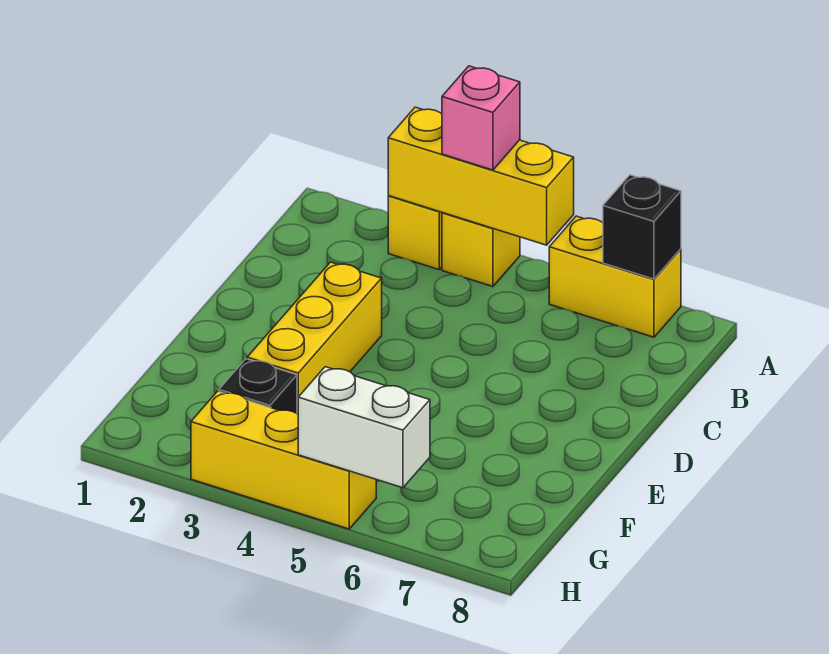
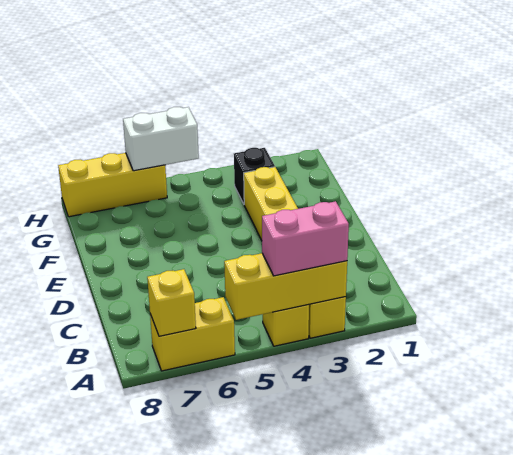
pink 1x1 brick [442,66,520,170] -> pink 1x2 brick [262,201,349,276]
black 1x1 brick [603,175,681,279] -> yellow 1x1 brick [147,269,196,336]
yellow 1x3 brick [191,391,376,529] -> yellow 1x3 brick moved to [58,153,167,217]

